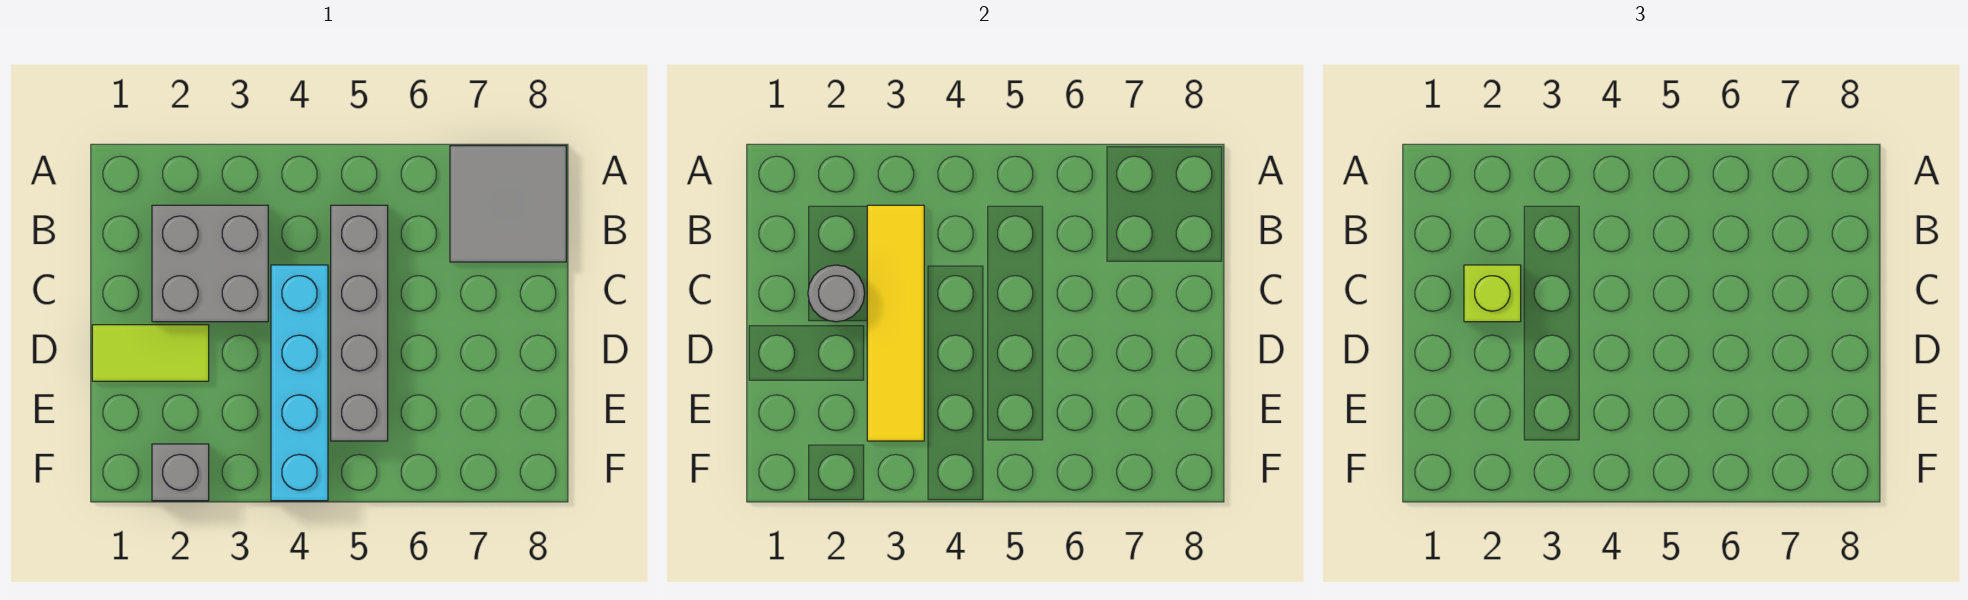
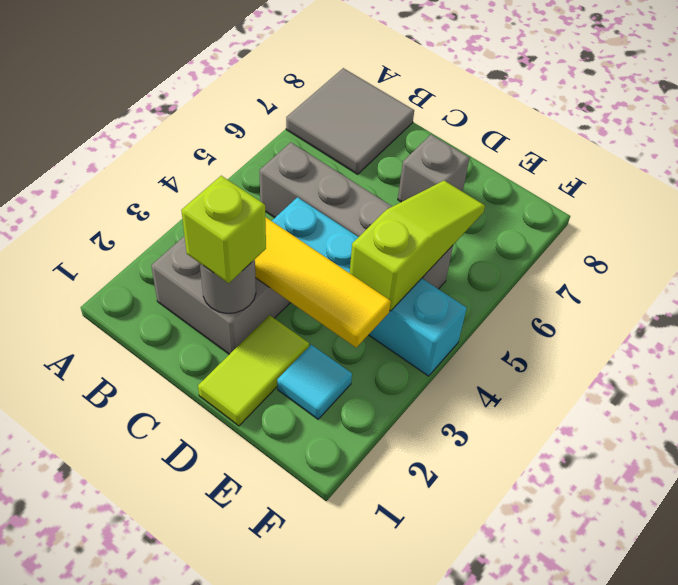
none -> cyan 1x1 tile [277,345,352,419]
none -> lime 1x3 slope [350,181,485,311]
grey 1x1 brick [152,444,209,501] -> grey 1x1 brick moved to [398,135,470,202]

